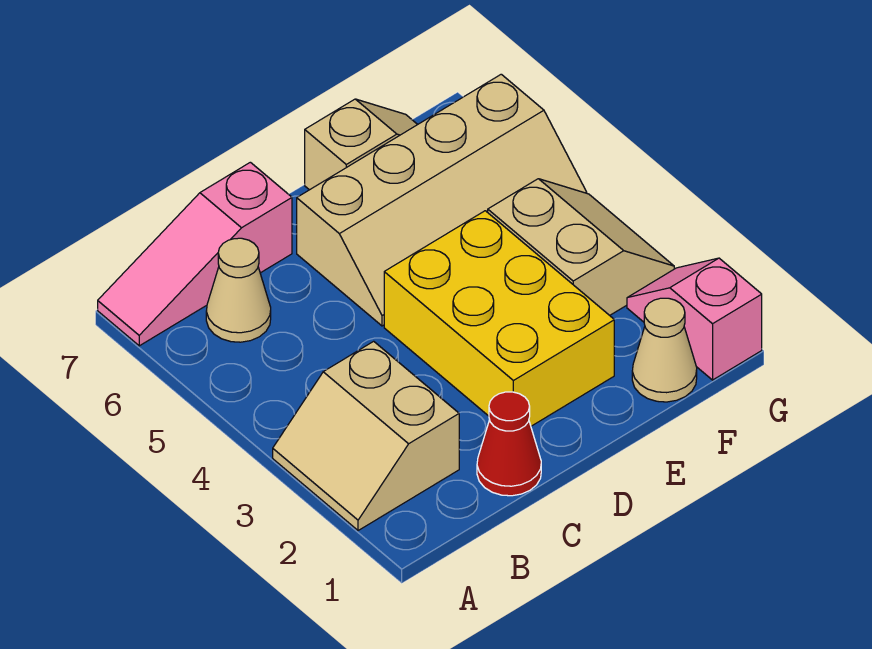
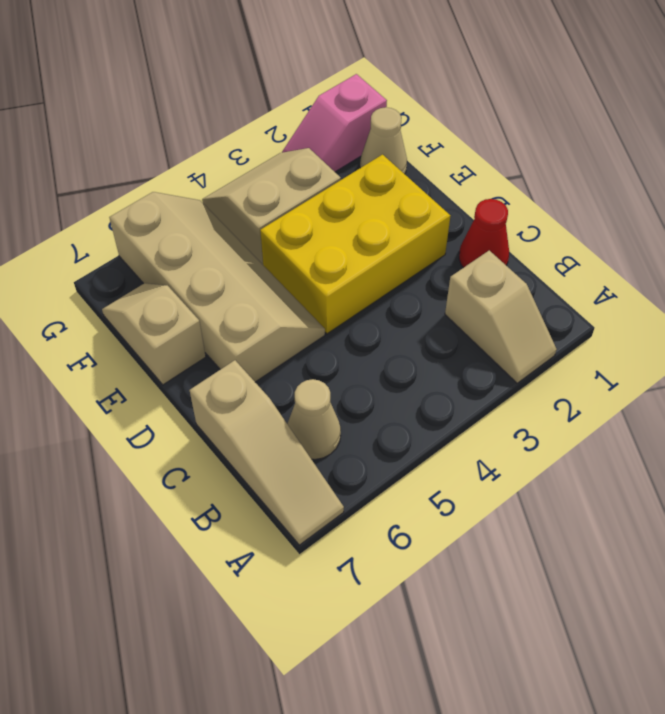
tan 2x2 slope [273,341,459,531] -> tan 1x2 slope [445,250,557,383]
pink 1x3 slope [98,162,292,346] -> tan 1x3 slope [189,360,344,545]

